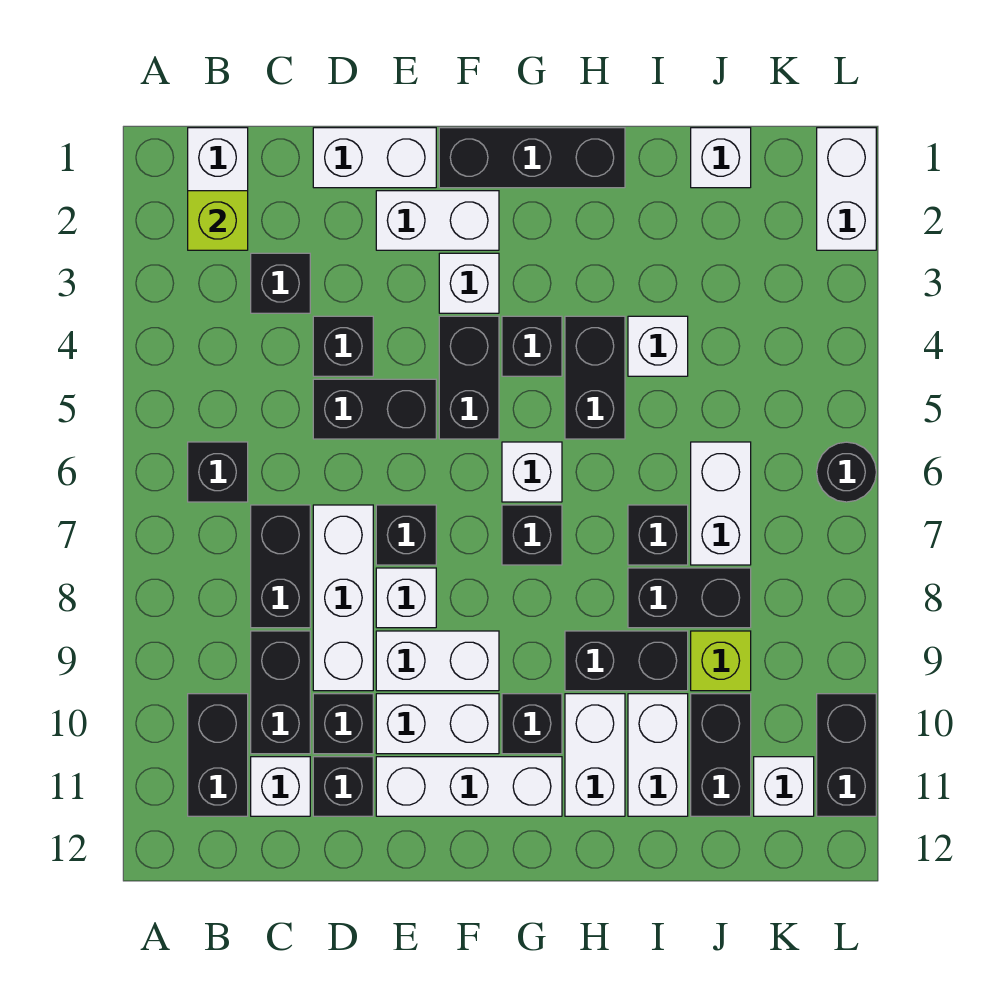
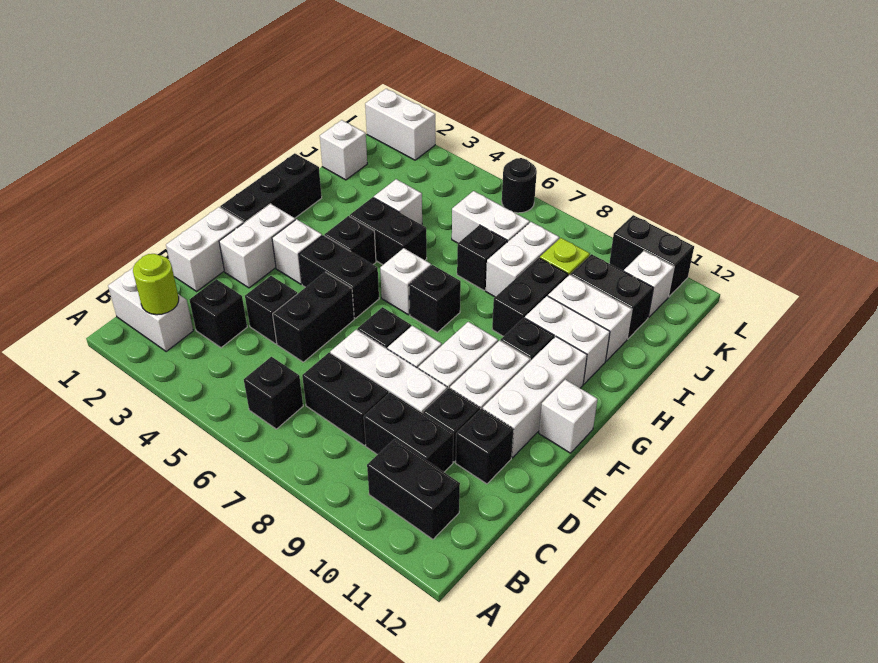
lime 1x1 brick [188,191,248,250] -> lime 1x1 round brick [133,254,179,315]
white 1x1 brick [251,757,310,816] -> white 1x1 brick moved to [539,380,598,453]
black 1x2 brick [628,568,751,628] -> white 1x2 brick [486,222,559,297]

